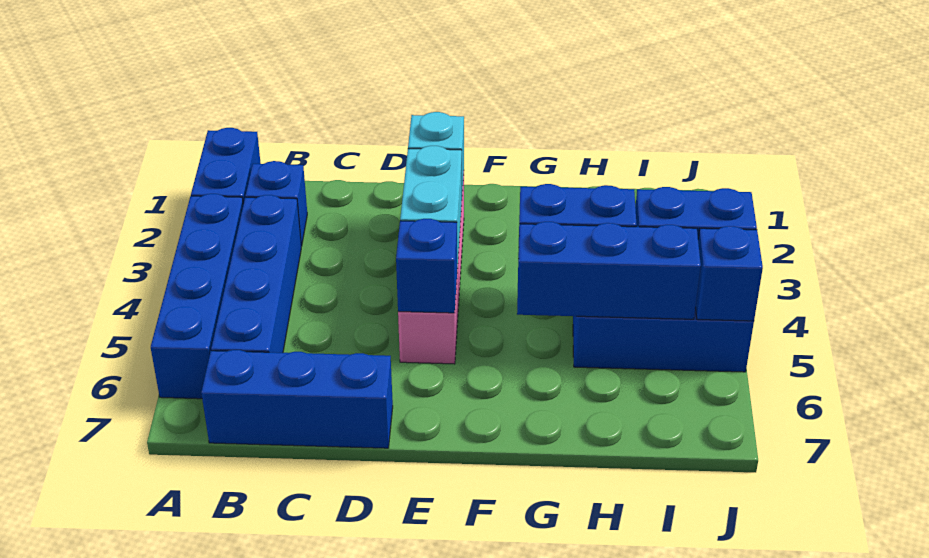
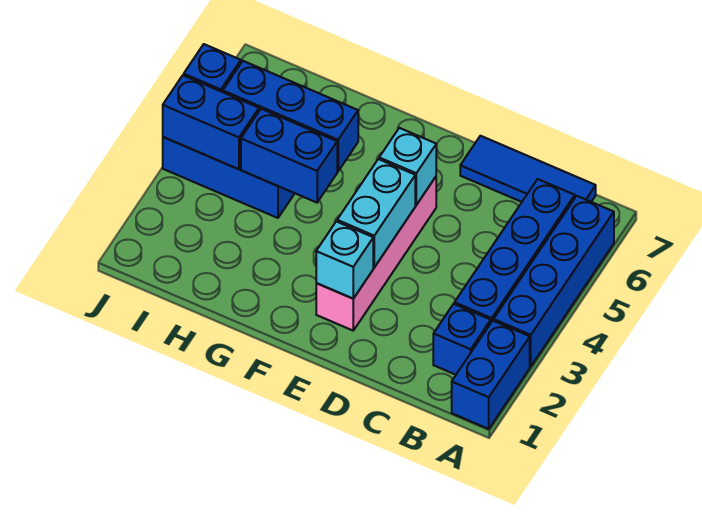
blue 1x3 brick [201,350,393,448] -> blue 1x3 tile [460,136,596,202]
blue 1x1 brick [396,219,457,313] -> cyan 1x1 brick [379,128,436,205]

